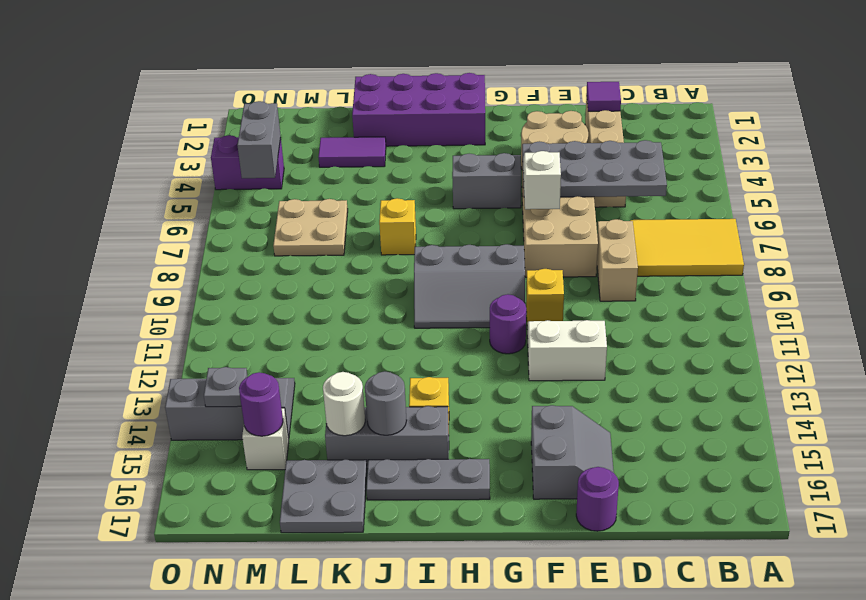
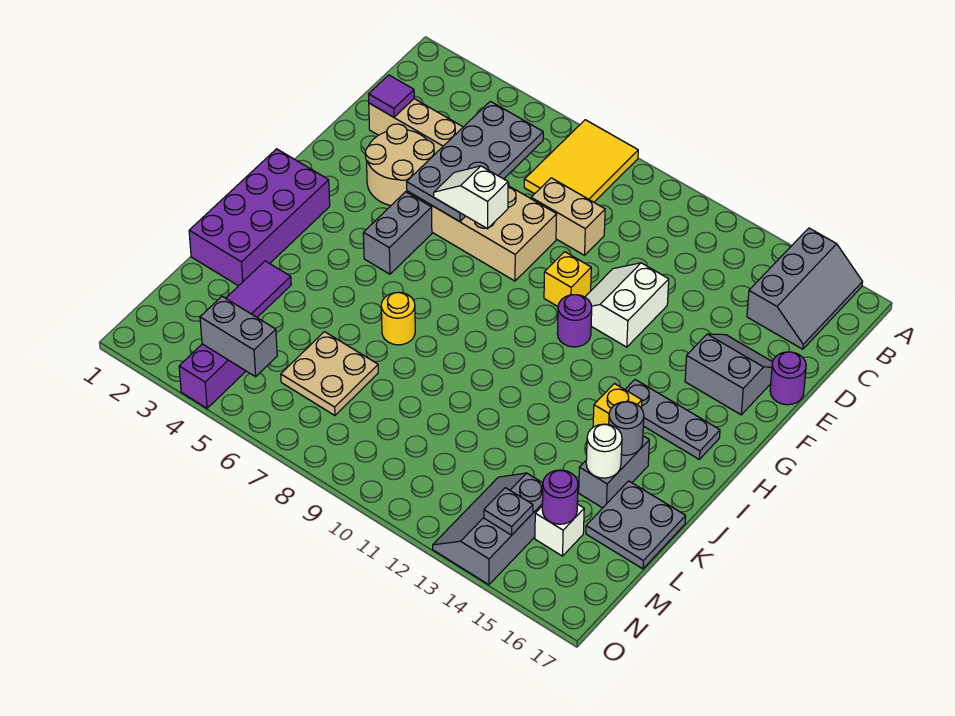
grey 2x3 slope [414,244,525,328] -> grey 2x3 slope moved to [747,228,863,349]
grey 1x3 plate [366,459,490,500] -> grey 1x3 plate turned to [625,380,720,459]
grey 1x3 brick [325,406,449,469] -> grey 1x2 brick [579,436,649,508]
yellow 1x1 brick [379,198,416,255] -> yellow 1x1 round brick [381,292,415,345]

